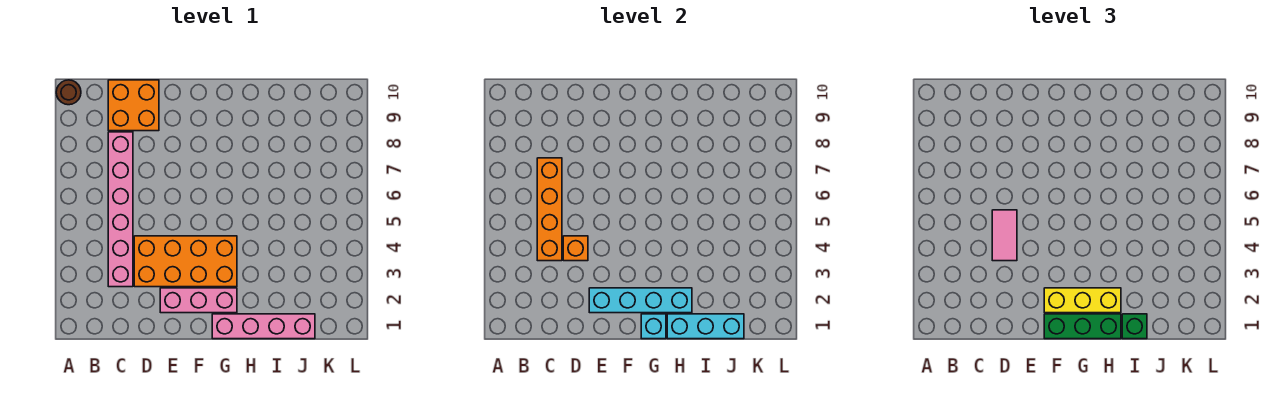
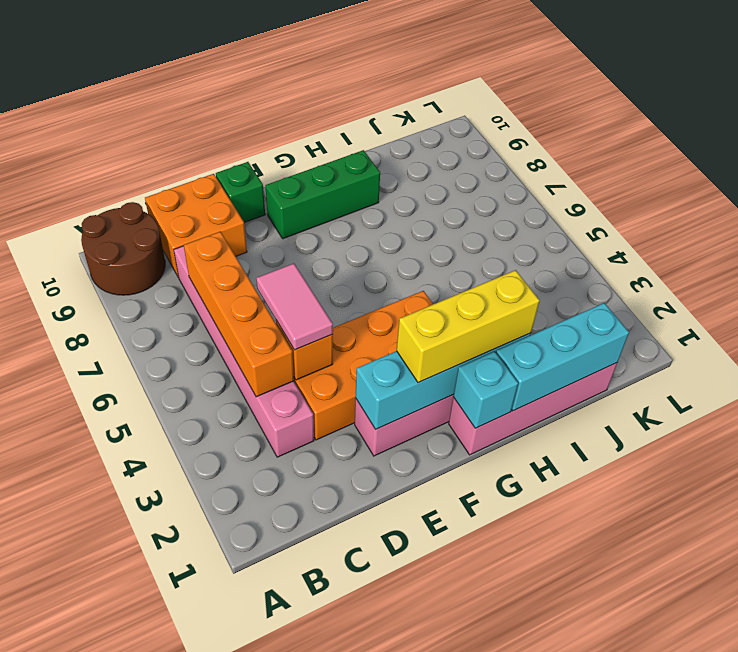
brown 1x1 round brick [56,80,81,105] -> brown 2x2 round brick [81,202,165,295]
green 1x3 brick [1044,314,1121,339] -> green 1x3 brick moved to [265,150,380,239]
green 1x1 brick [1122,314,1147,339] -> green 1x1 brick moved to [216,162,265,223]

